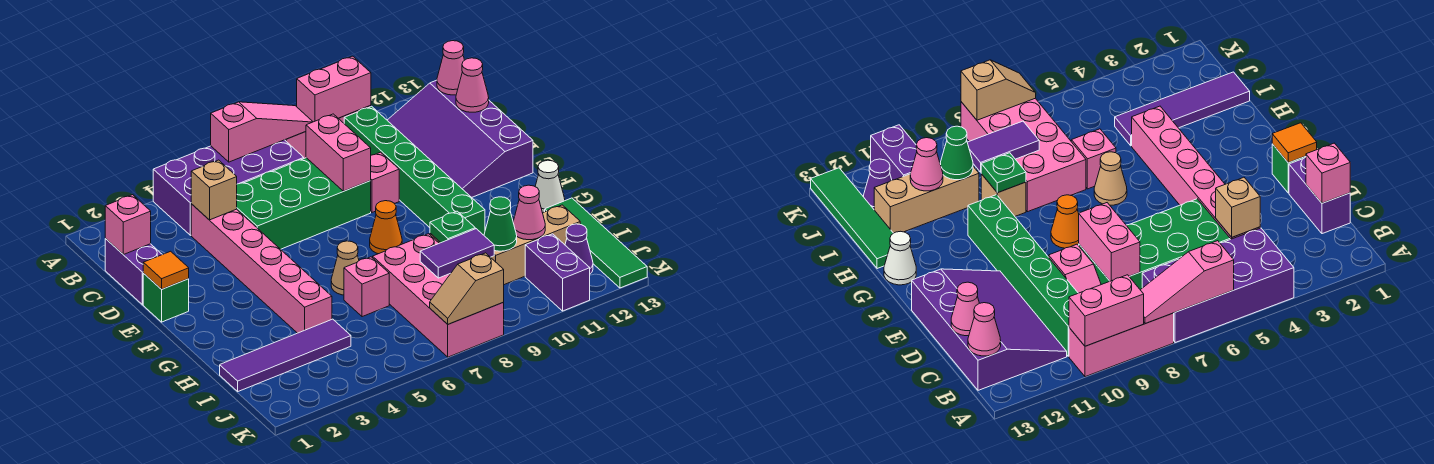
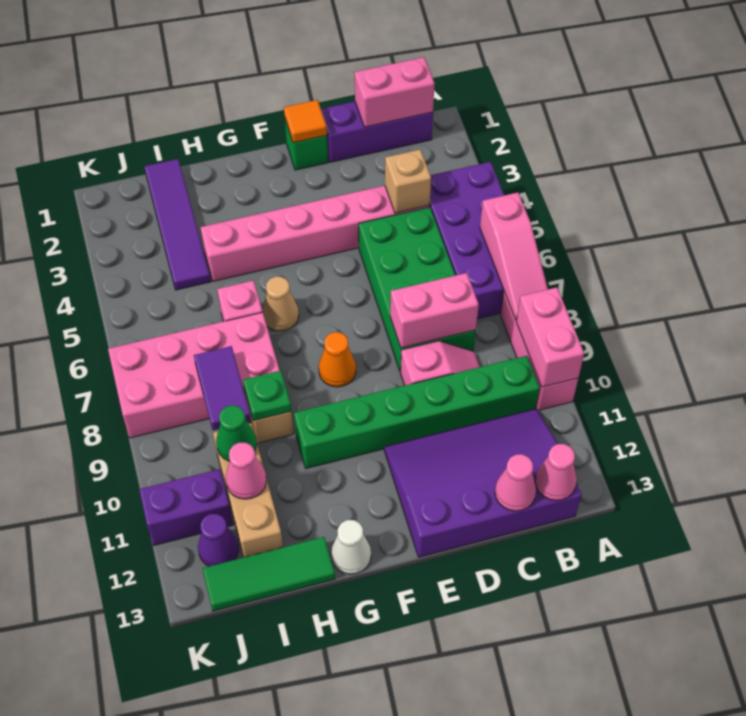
purple 1x2 brick [105,239,162,305] -> purple 1x3 brick [321,101,433,162]
pink 1x1 brick [105,195,151,255] -> pink 1x2 brick [355,57,435,127]
green 1x4 tile [545,198,647,288] -> green 1x3 tile [202,537,335,611]
tan 1x2 slope [430,253,504,324] -> none

